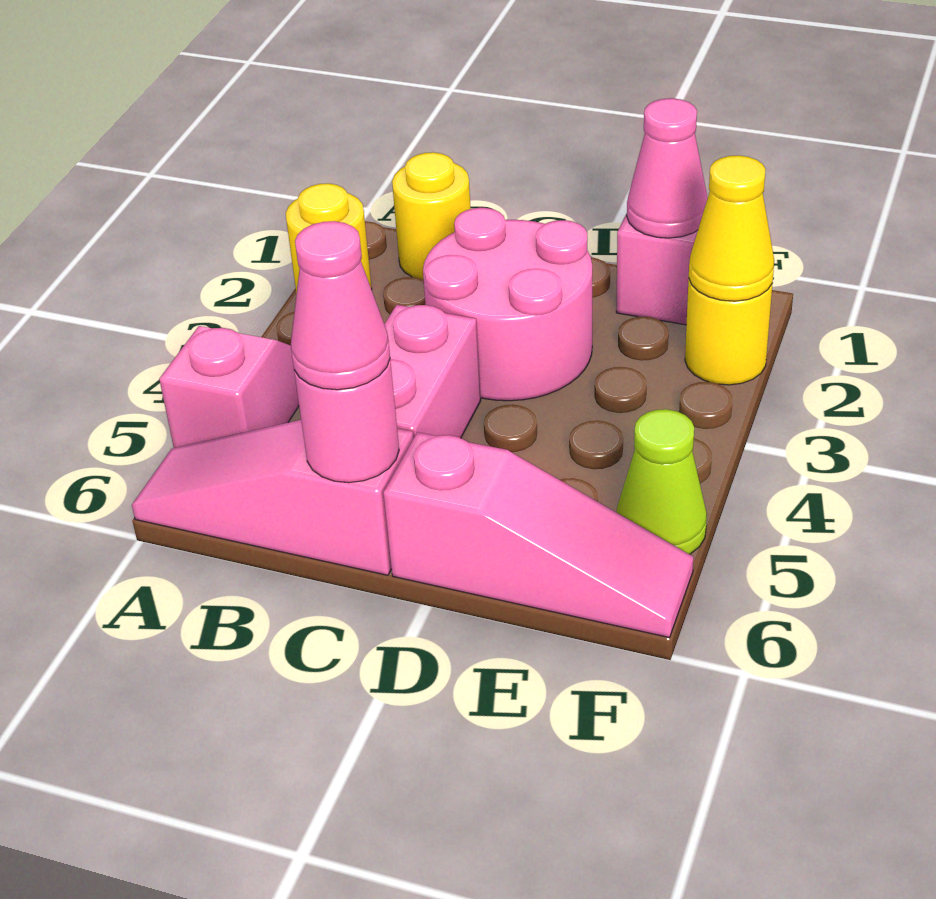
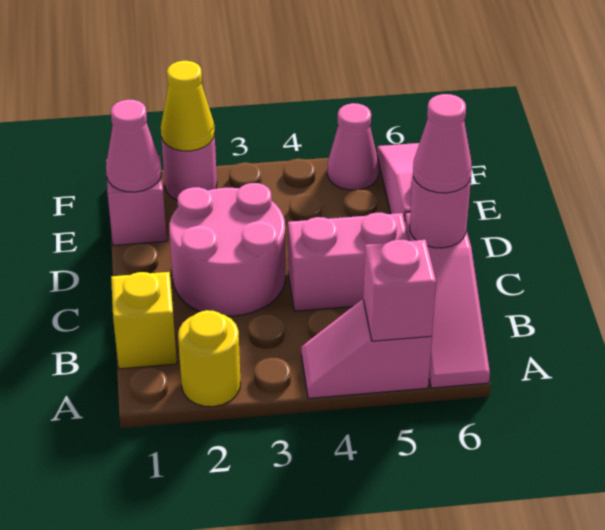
none -> pink 1x1 brick [363,239,436,341]
yellow 1x1 round brick [392,152,471,280] -> yellow 1x1 brick [111,272,177,369]
yellow 1x1 round brick [685,279,772,385] -> pink 1x1 round brick [161,134,217,200]
lime 1x1 cone [616,409,707,554] -> pink 1x1 cone [327,103,379,190]

